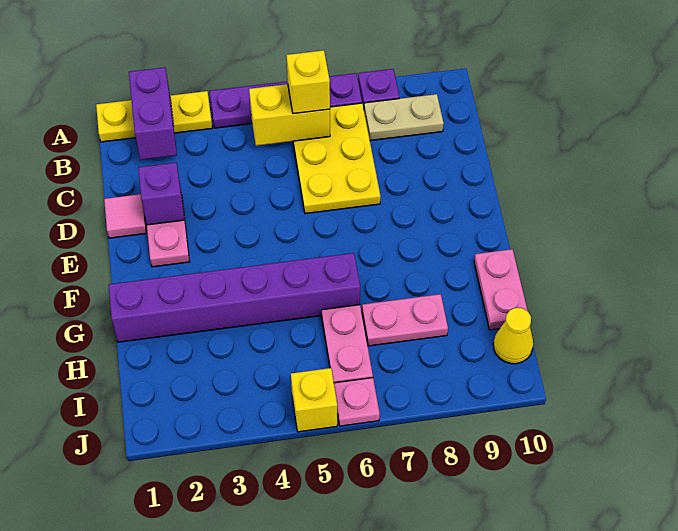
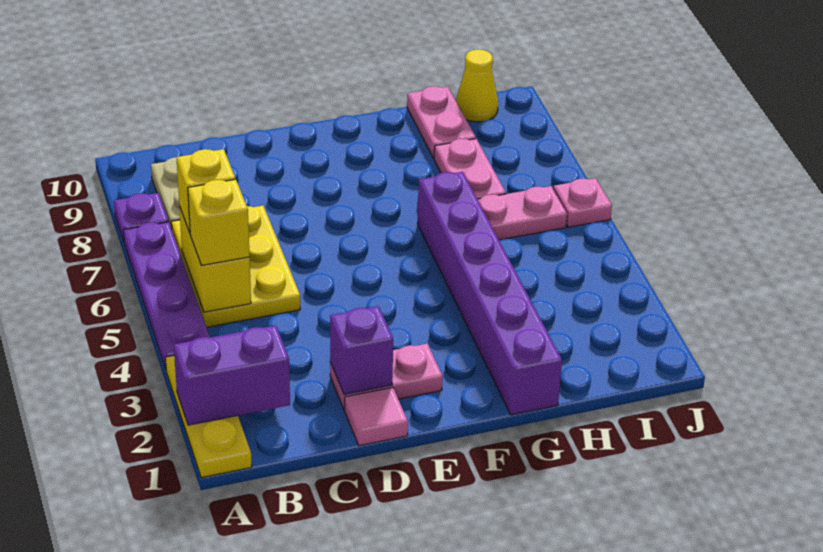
yellow 2x3 plate [293,103,381,214] -> yellow 2x3 plate turned to [171,206,300,327]
pink 1x2 plate [474,249,528,330] -> pink 1x2 plate turned to [407,86,476,158]
yellow 1x1 brick [291,368,337,432] -> yellow 1x1 brick moved to [188,179,250,266]

